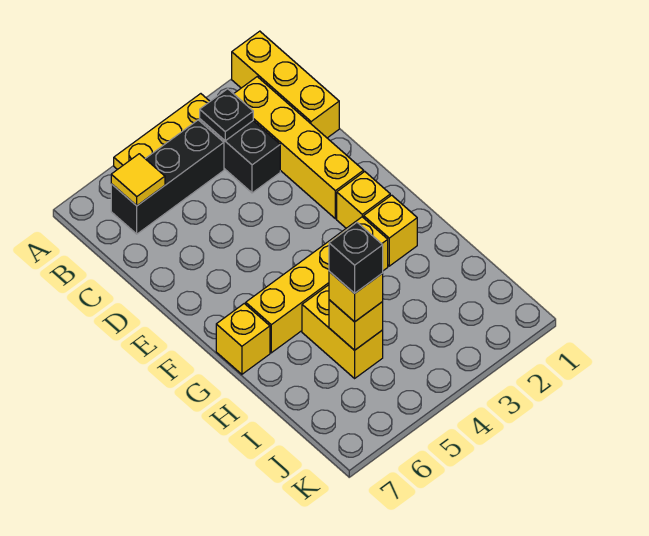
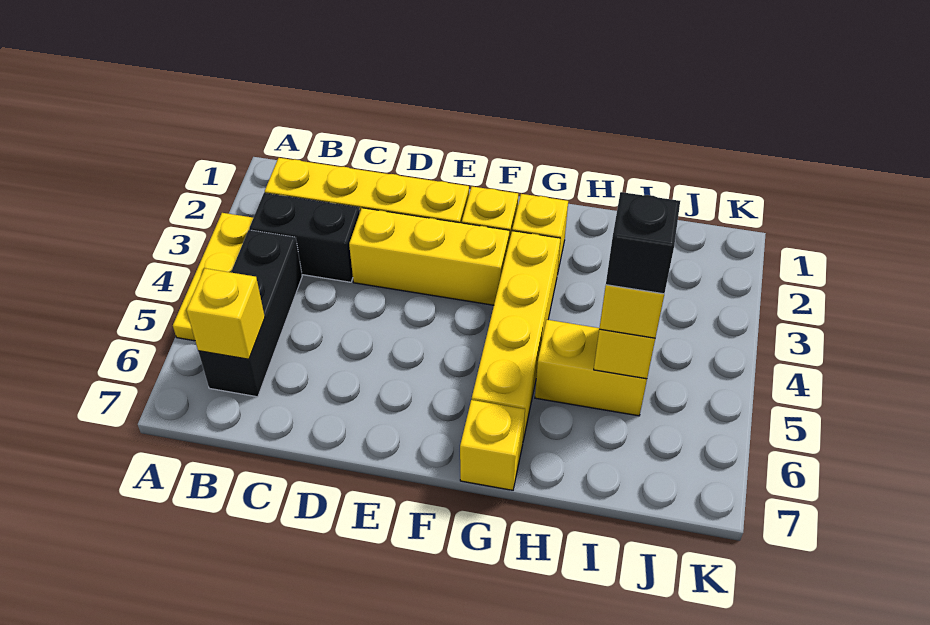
yellow 1x3 brick [232,31,339,138] -> yellow 1x3 brick moved to [349,208,509,305]
black 1x1 plate [200,89,253,141] -> none
yellow 1x1 tile [111,154,165,206] -> yellow 1x1 brick [186,268,265,359]

